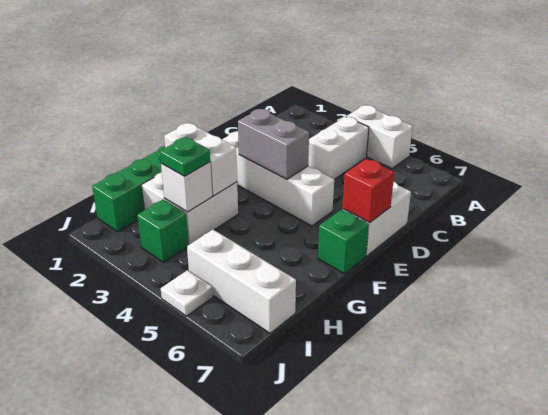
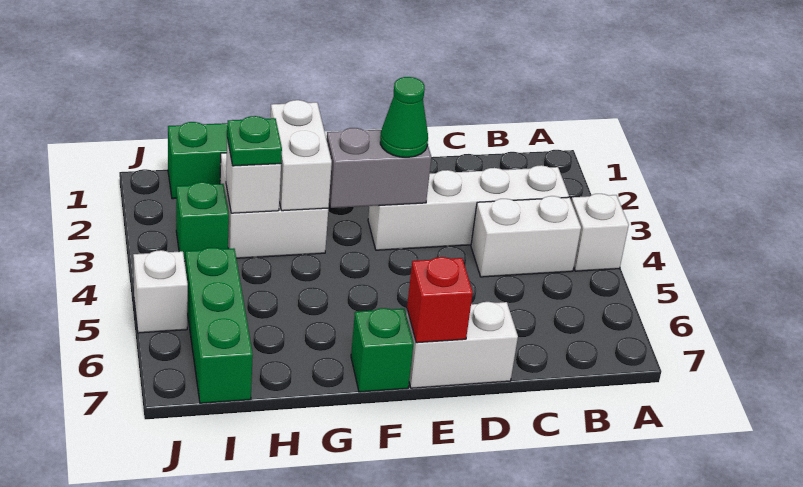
white 1x2 brick [346,105,413,169] -> white 1x1 brick [571,194,629,271]
white 1x4 brick [222,131,334,226] -> white 1x4 brick turned to [368,165,569,250]
grey 1x2 brick [238,109,309,179] -> grey 1x2 brick turned to [327,128,431,208]
none -> green 1x1 cone [380,77,428,157]
white 1x3 brick [187,230,296,333] -> green 1x3 brick [185,248,253,403]
white 1x1 plate [161,270,213,316] -> white 1x1 brick [133,250,188,333]

